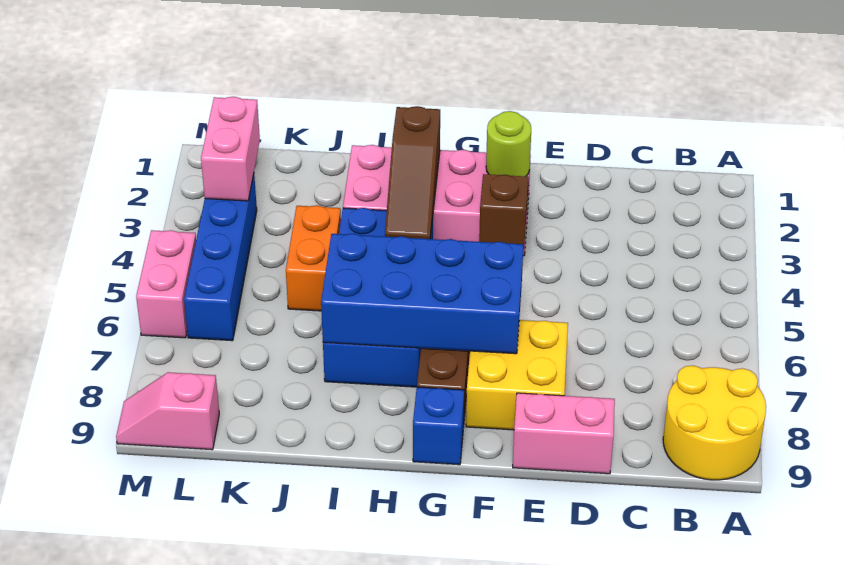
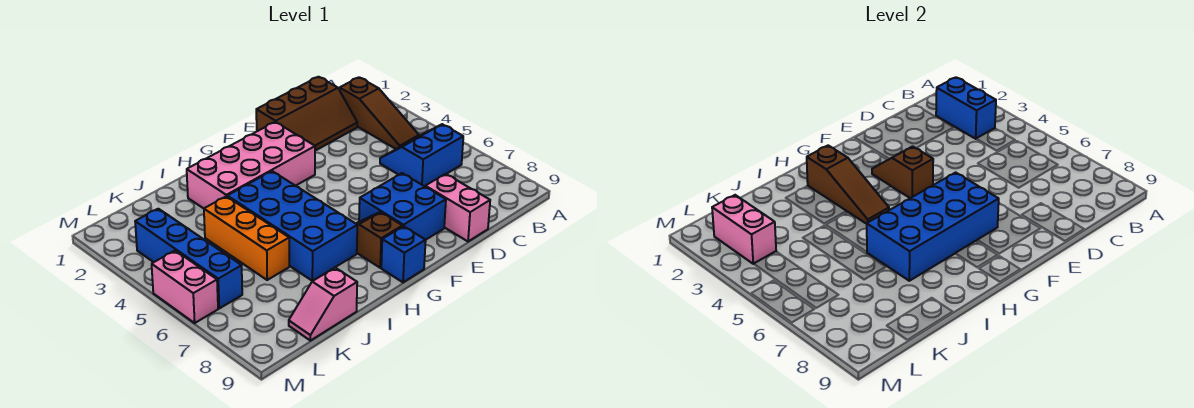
yellow 2x2 round brick [663,365,766,480] -> none
none -> brown 1x3 slope [340,77,419,149]
none -> blue 1x2 brick [936,77,996,139]
none -> blue 2x2 slope [380,124,463,186]
none -> brown 2x3 slope [256,77,357,151]
pink 1x2 brick [513,393,615,474] -> pink 1x2 brick turned to [425,174,490,241]
yellow 2x2 brick [466,320,568,430] -> blue 2x2 brick [359,173,446,240]
lime 1x1 round brick [486,111,531,176] -> none
orange 1x2 brick [286,205,341,311] -> orange 1x3 brick [204,196,289,280]
pink 1x2 slope [116,372,219,450] -> pink 1x2 slope moved to [289,268,357,341]

